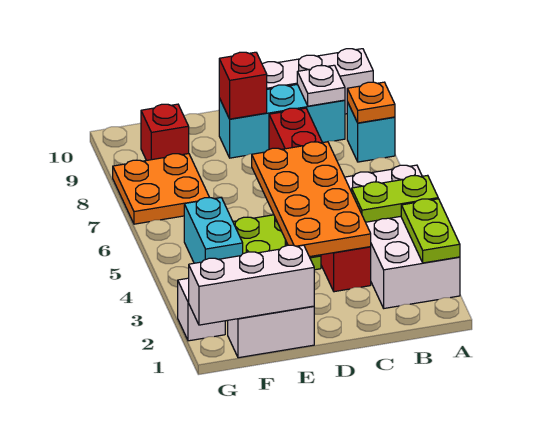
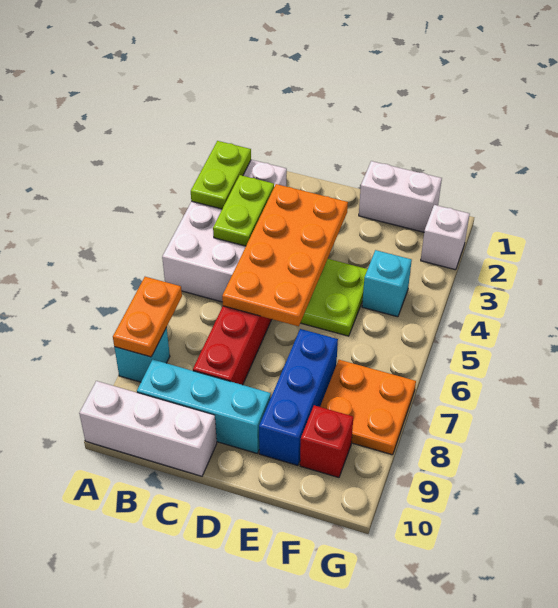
lime 1x2 plate [352,175,438,222] -> lime 1x2 plate turned to [213,175,274,246]
orange 1x1 plate [347,82,395,123] -> orange 1x2 plate [113,277,182,357]
white 1x1 plate [297,65,345,106] -> none
red 1x1 brick [219,52,267,119] -> none
white 1x3 brick [189,245,314,325] -> none
none -> blue 1x3 brick [259,329,338,465]
cyan 1x2 brick [184,197,243,263] -> cyan 1x1 brick [362,250,412,317]

